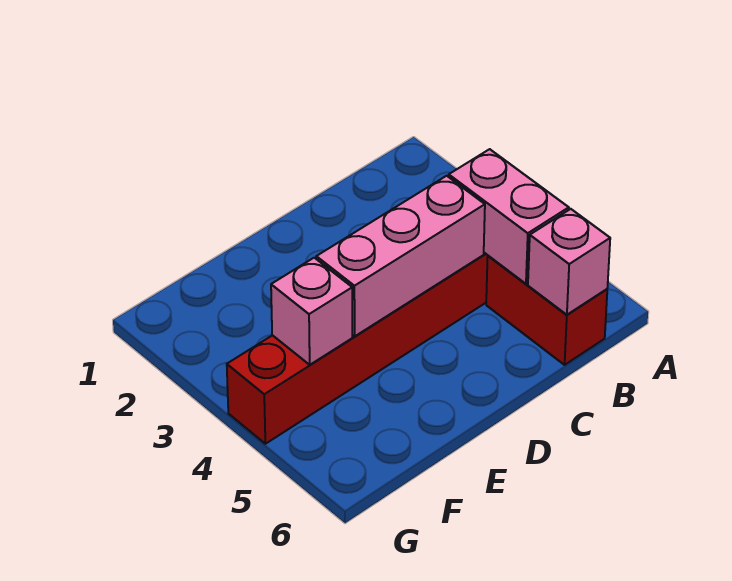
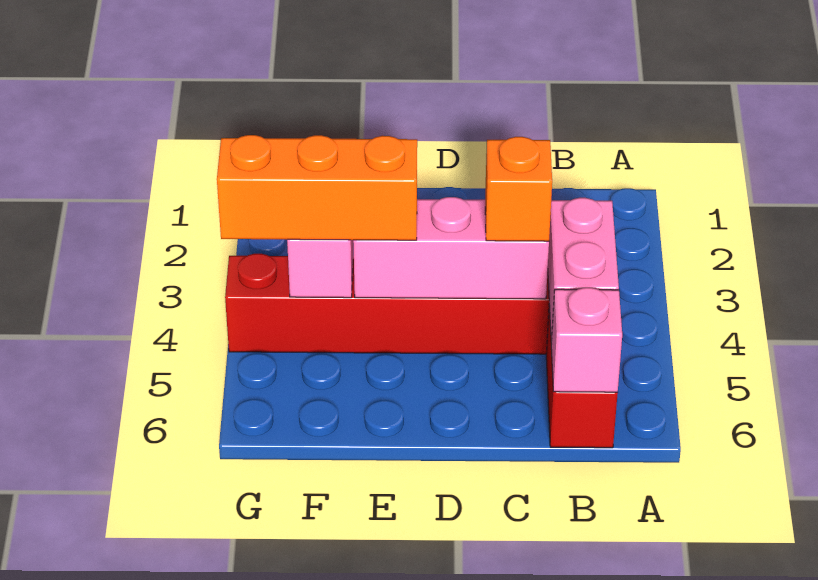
none -> orange 1x1 brick [485,137,552,241]
none -> orange 1x3 brick [217,135,417,240]

